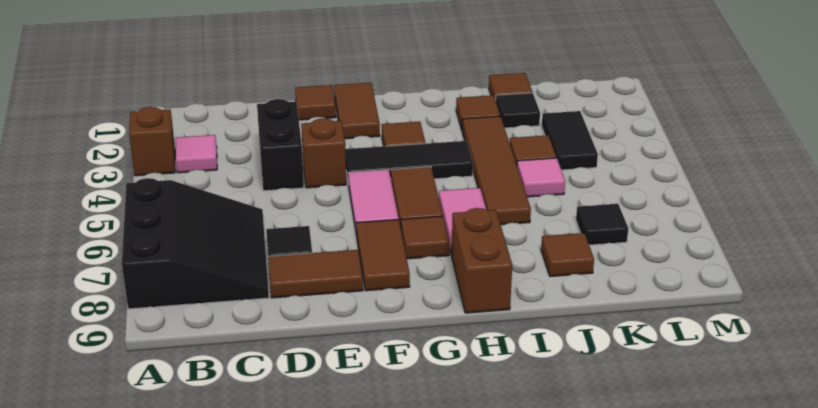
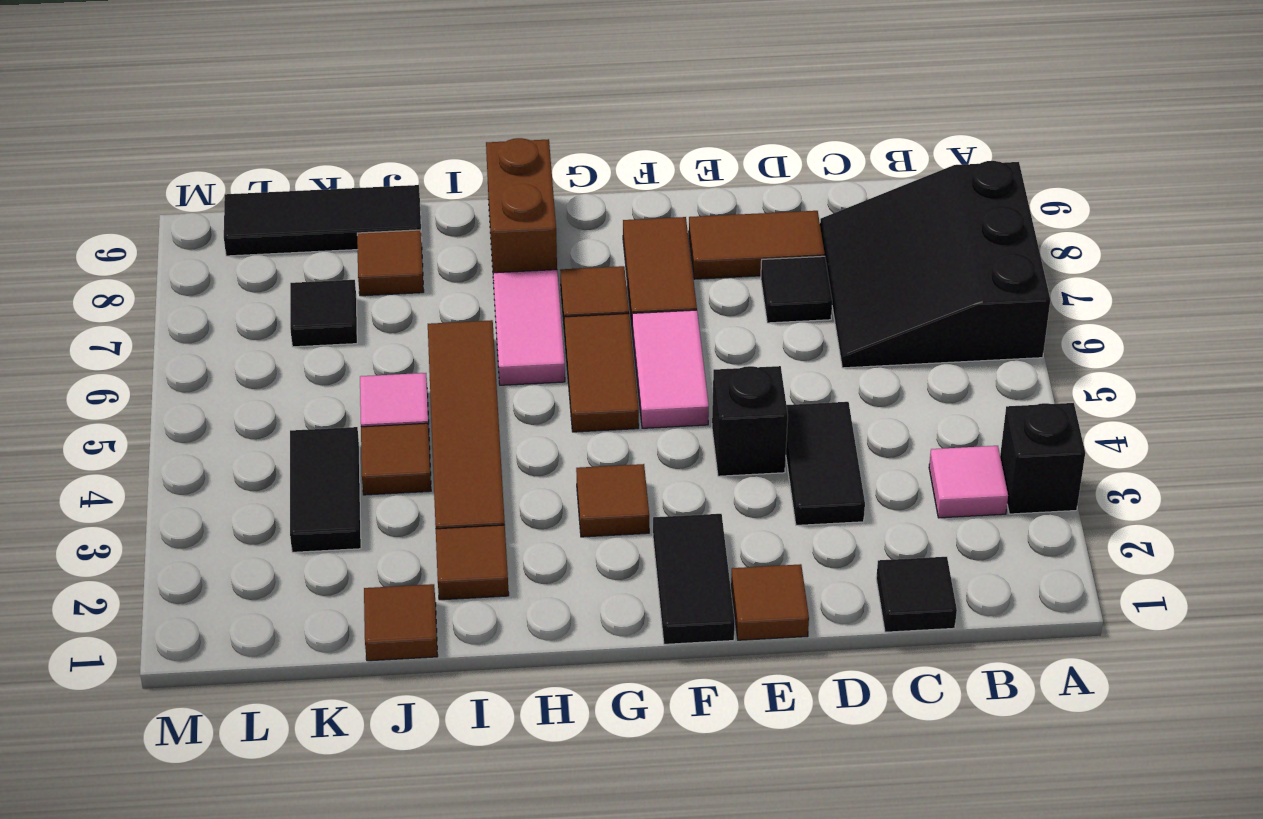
brown 1x1 brick [129,107,175,176] -> black 1x1 brick [1000,403,1085,514]
black 1x2 brick [257,99,304,191] -> black 1x2 tile [786,402,865,525]
brown 1x1 brick [301,118,346,188] -> black 1x1 brick [712,366,788,476]
brown 1x2 tile [334,83,380,139] -> black 1x2 tile [653,514,735,644]
black 1x3 tile [345,141,473,184] -> black 1x3 tile moved to [224,185,422,256]
black 1x1 tile [496,93,540,128] -> black 1x1 tile moved to [876,557,957,632]

